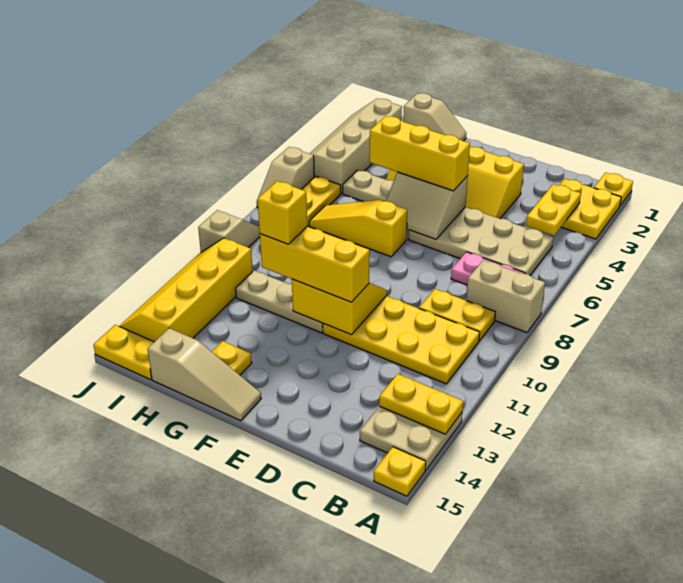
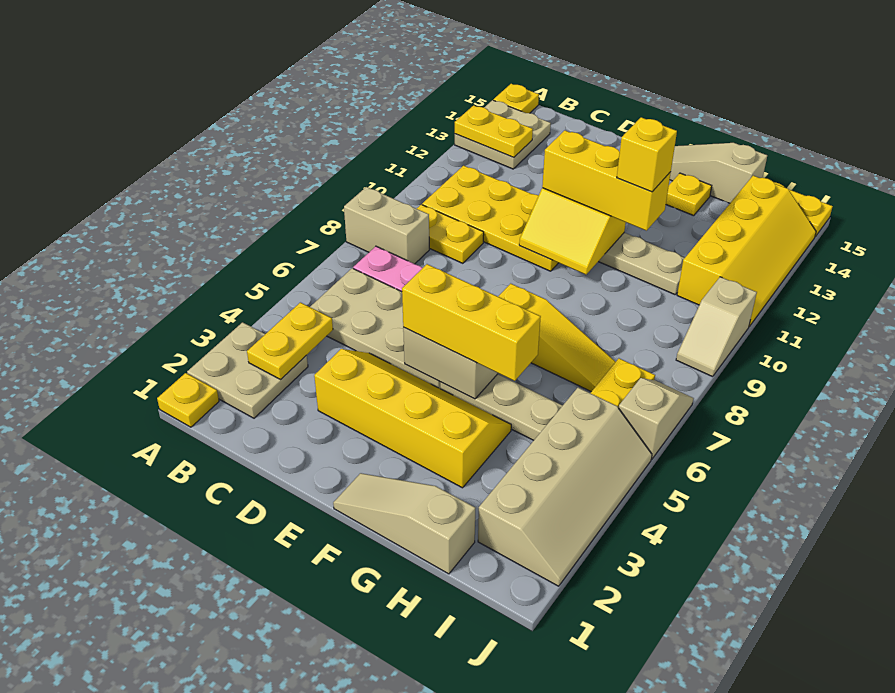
yellow 2x2 plate [560,179,621,239] -> tan 2x2 plate [187,322,308,418]
tan 1x2 slope [403,93,466,141] -> tan 1x3 slope [333,473,475,574]

